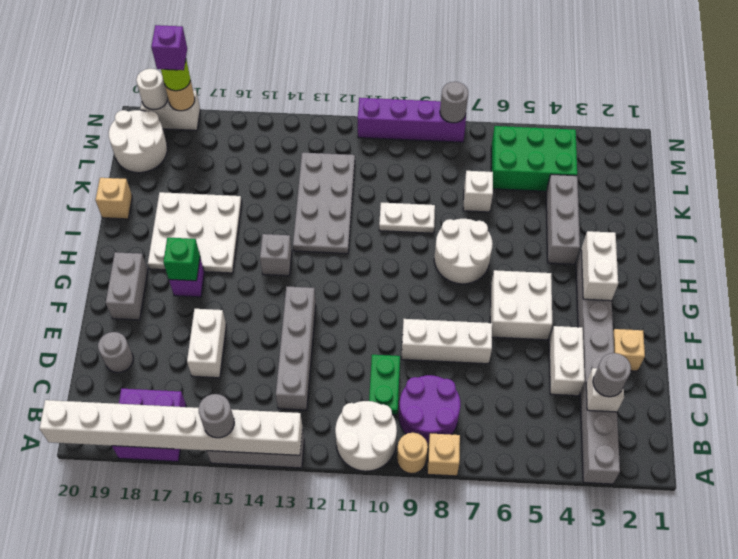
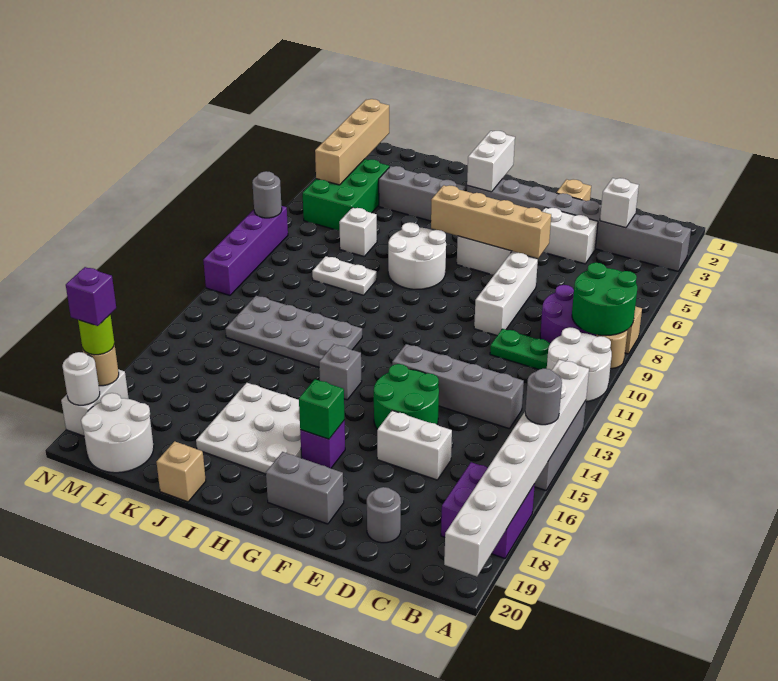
none -> green 2x2 round brick [572,263,637,335]
grey 1x1 round brick [593,353,631,397] -> none
none -> tan 1x4 brick [431,185,551,258]
none -> green 2x2 round brick [374,364,439,429]
white 1x2 brick [581,231,618,301] -> white 1x2 brick turned to [467,131,515,192]
white 1x2 plate [379,203,435,233] -> white 1x2 plate turned to [312,256,377,295]
none -> tan 1x4 brick [315,99,389,185]

